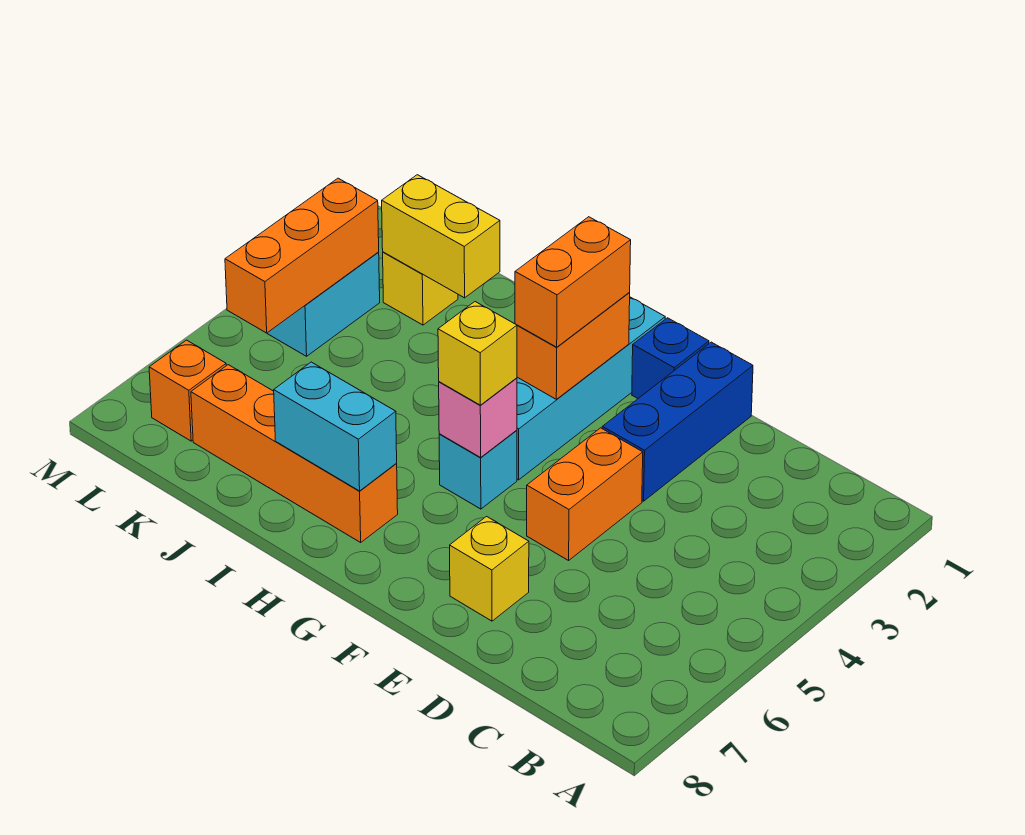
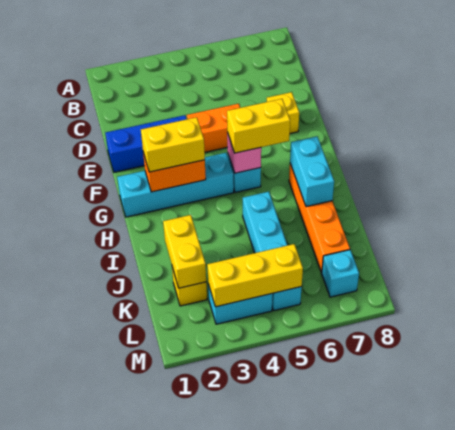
blue 1x1 brick [632,318,709,398] -> none
orange 1x2 brick [515,217,631,347] -> yellow 1x2 brick [141,117,205,172]
yellow 1x1 brick [438,302,517,405] -> yellow 1x2 brick [227,99,290,153]
none -> cyan 1x4 brick [243,192,302,311]
orange 1x3 brick [225,178,379,333] -> yellow 1x3 brick [207,244,303,307]
orange 1x1 brick [149,340,226,441] -> cyan 1x1 brick [322,250,359,297]

